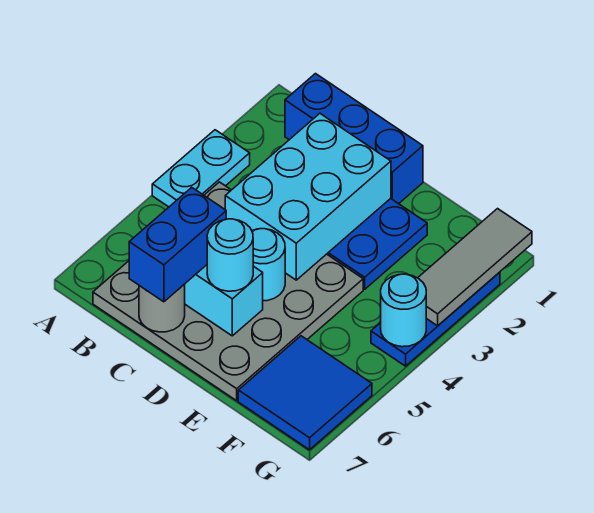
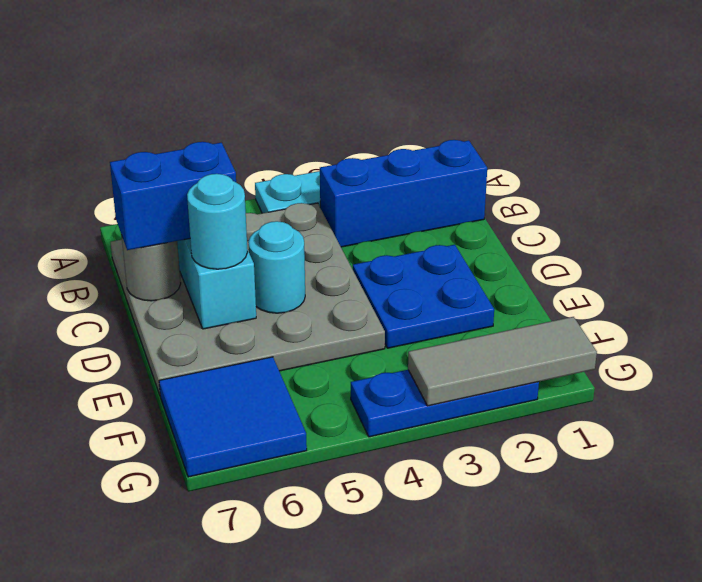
blue 1x3 brick [285,74,423,204] -> blue 1x3 brick turned to [320,140,487,247]
cyan 2x3 brick [225,114,391,280] -> none
cyan 1x1 round brick [381,274,426,347] -> none

